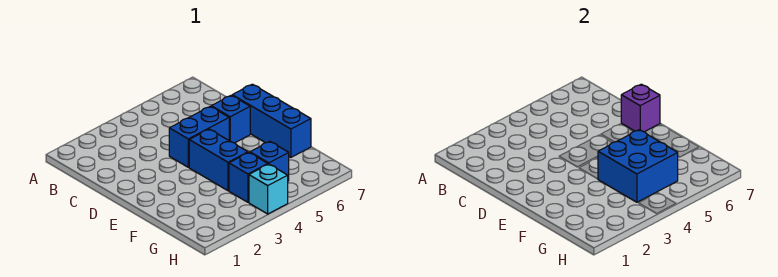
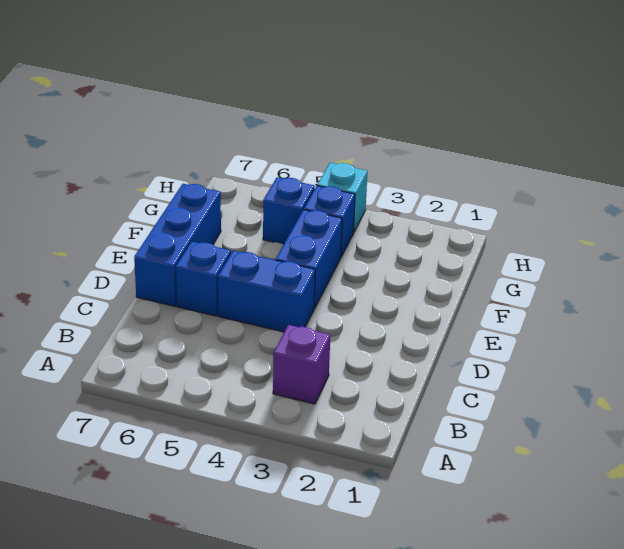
purple 1x1 brick [621,84,660,132] -> purple 1x1 brick moved to [273,325,330,404]
blue 2x2 brick [598,130,678,202] -> none

